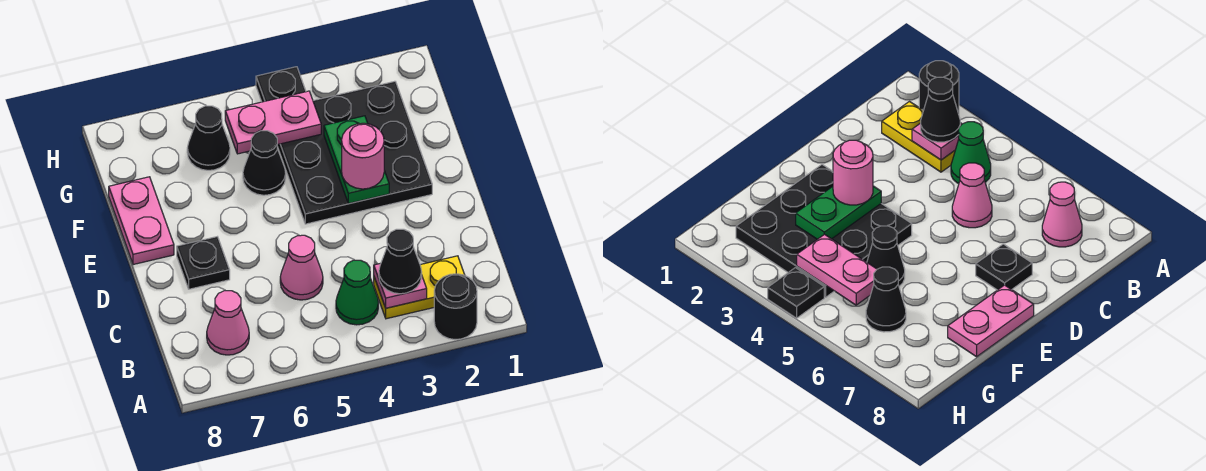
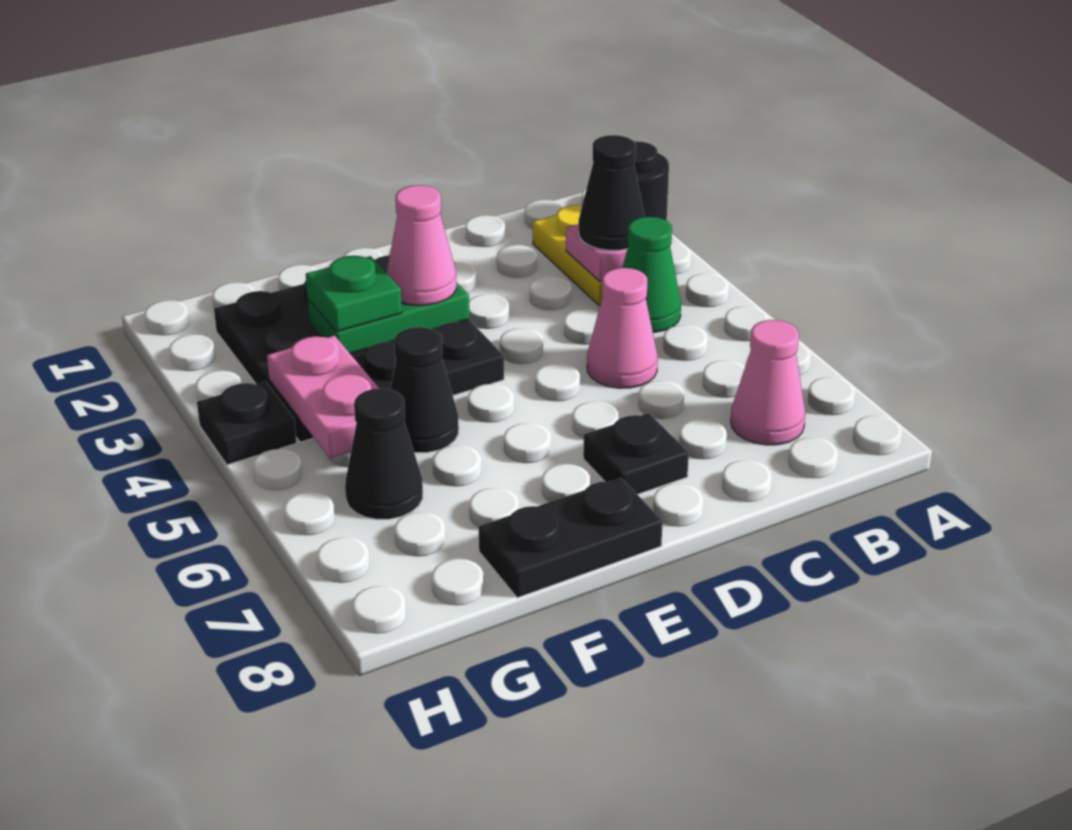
pink 1x1 round brick [342,123,384,189] -> pink 1x1 cone [387,185,456,305]
pink 1x2 plate [109,177,174,265] -> black 1x2 plate [479,478,663,598]
none -> green 1x1 plate [306,256,402,332]

